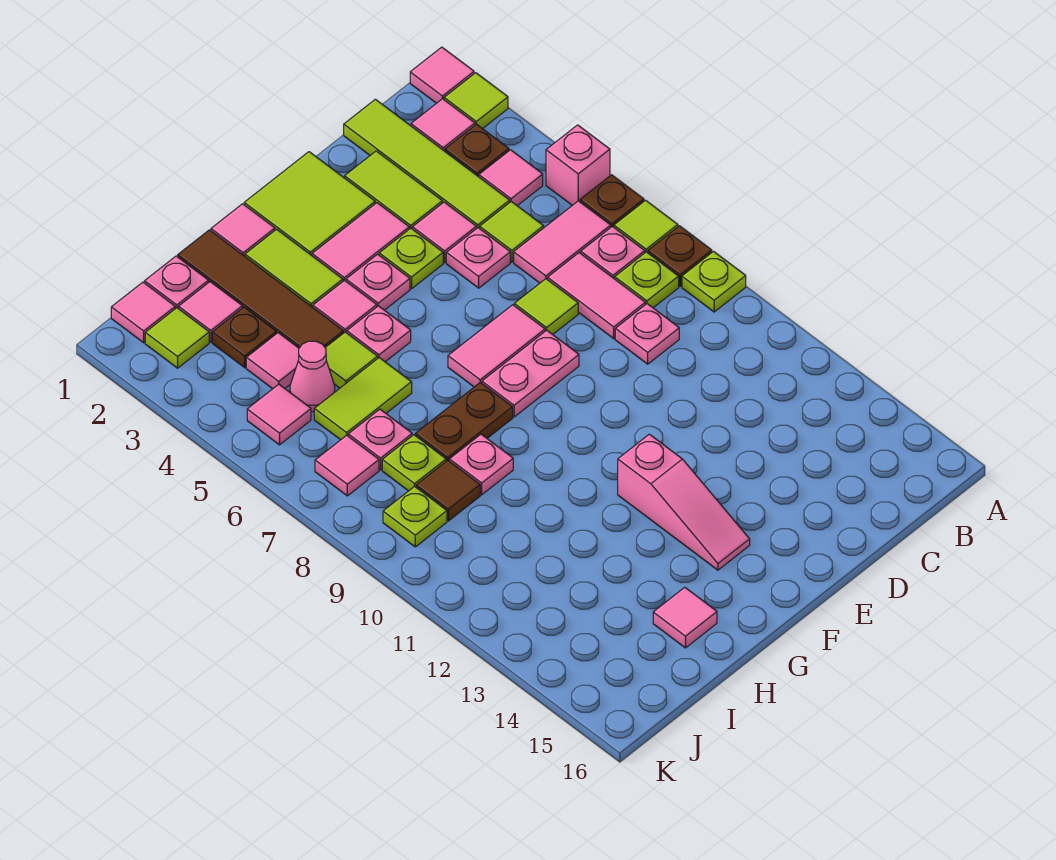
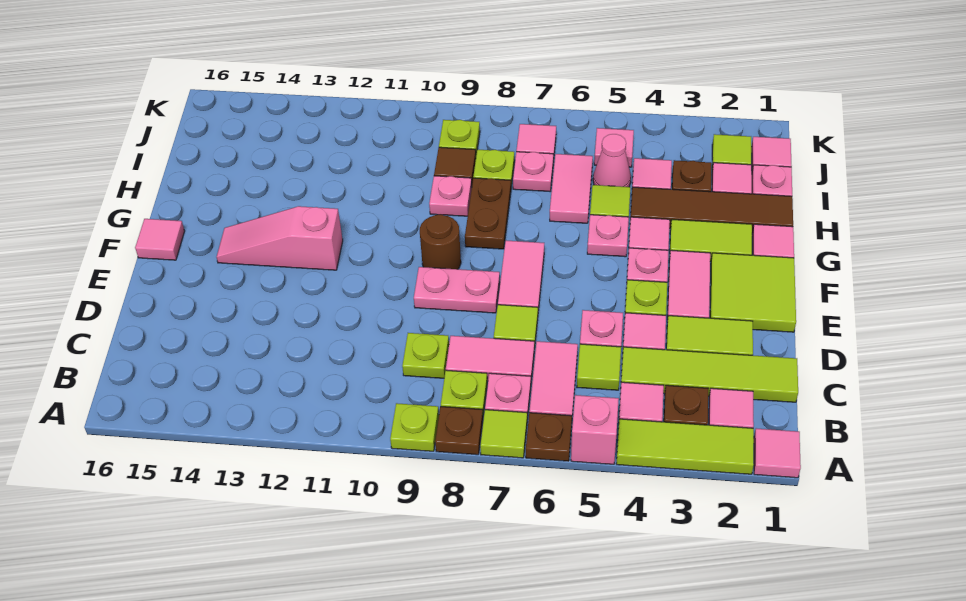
lime 1x1 tile [444,73,508,129] -> lime 1x3 tile [616,419,754,474]
pink 1x1 plate [615,304,679,364] -> lime 1x1 plate [402,333,449,378]
pink 1x2 plate [482,330,579,417] -> pink 1x2 plate turned to [414,267,500,313]
none -> brown 1x1 round brick [420,214,461,269]
lime 1x2 tile [314,358,412,440] -> pink 1x2 tile [550,154,593,223]
pink 1x1 tile [653,587,717,648] -> pink 1x1 tile moved to [135,219,185,260]

